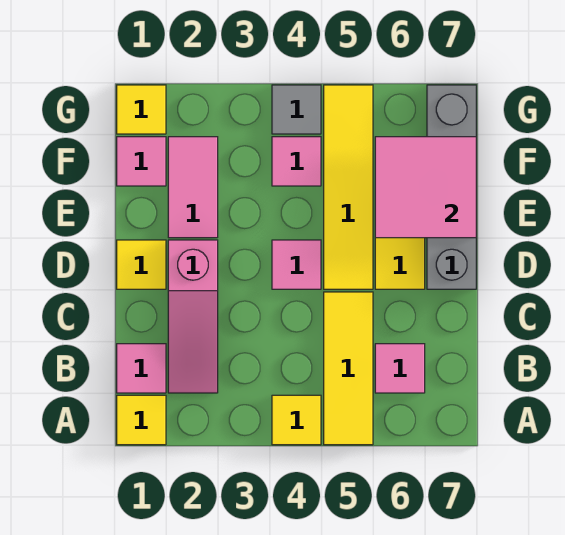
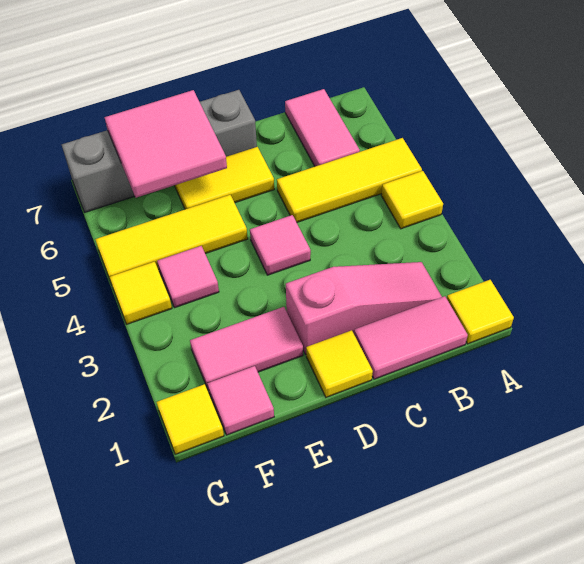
pink 1x1 tile [117,344,166,393] -> pink 1x2 tile [354,296,468,379]
pink 1x1 tile [375,344,425,393] -> pink 1x2 tile [285,89,360,166]
yellow 1x4 tile [324,85,373,289] -> yellow 1x3 tile [95,195,248,282]
grey 1x1 tile [272,85,321,134] -> yellow 1x1 tile [110,262,172,324]

